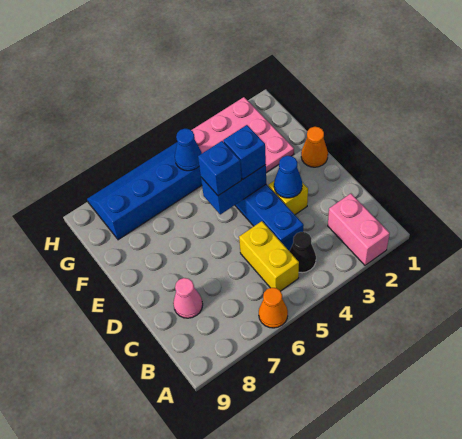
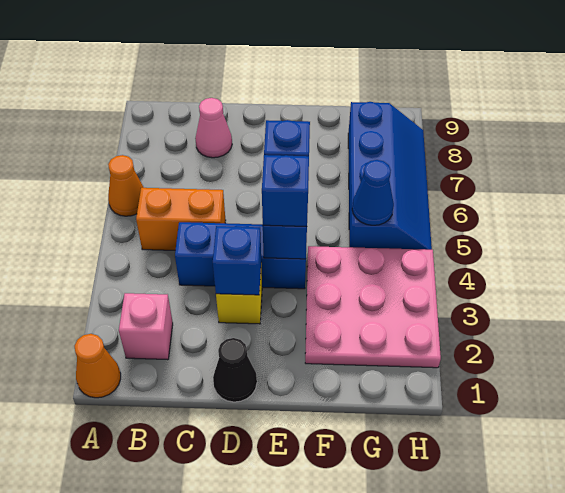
pink 1x2 brick [328,194,390,265] -> pink 1x1 brick [119,293,173,360]
black 1x1 cone [290,232,316,273] -> black 1x1 cone moved to [213,338,257,402]
yellow 1x2 brick [239,221,299,291] -> orange 1x2 brick [136,188,226,250]
blue 1x1 cone [274,156,302,198] -> blue 1x1 brick [213,226,261,295]
orange 1x1 cone [301,127,328,167] -> orange 1x1 cone moved to [75,334,121,398]

